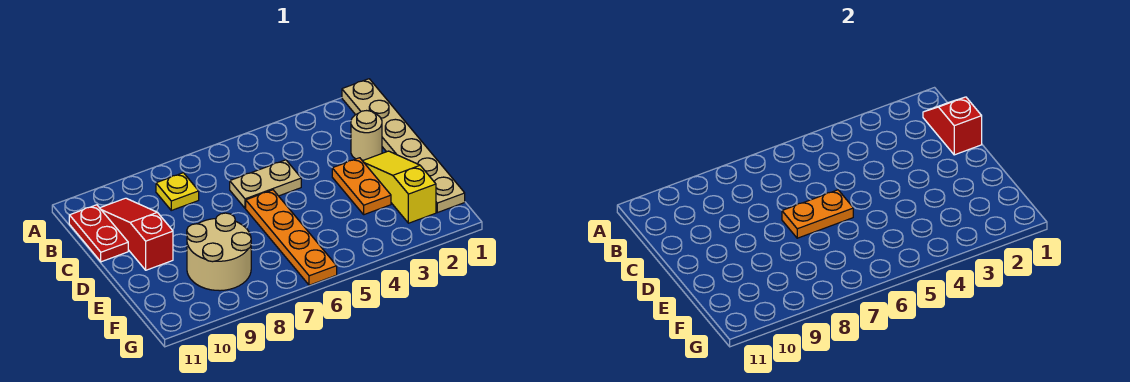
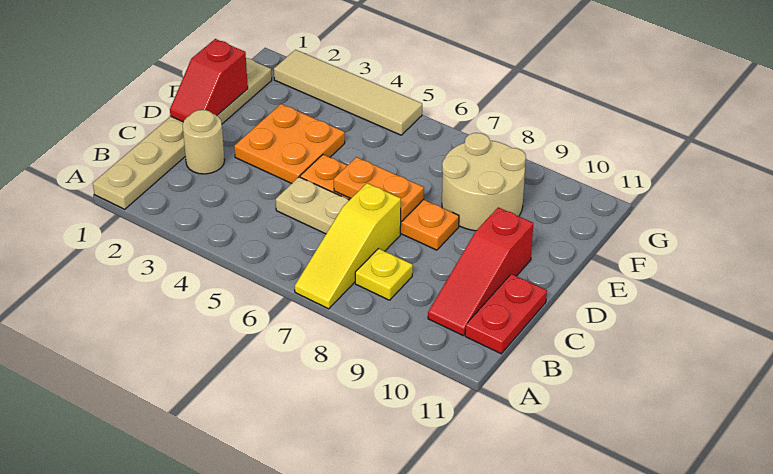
red 1x2 slope [923,97,982,155] -> red 1x2 slope moved to [170,39,248,122]
yellow 1x3 slope [363,151,436,223] -> yellow 1x3 slope moved to [295,183,401,309]
orange 1x2 plate [332,158,391,215] -> orange 2x2 plate [234,104,345,183]
orange 1x4 plate [246,190,337,285] -> orange 1x4 plate turned to [300,155,459,250]
none -> tan 1x4 tile [274,50,422,135]

